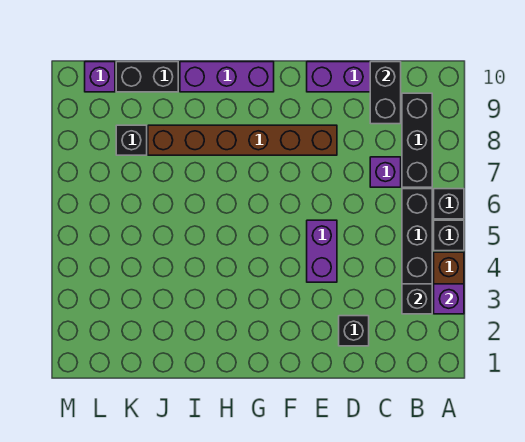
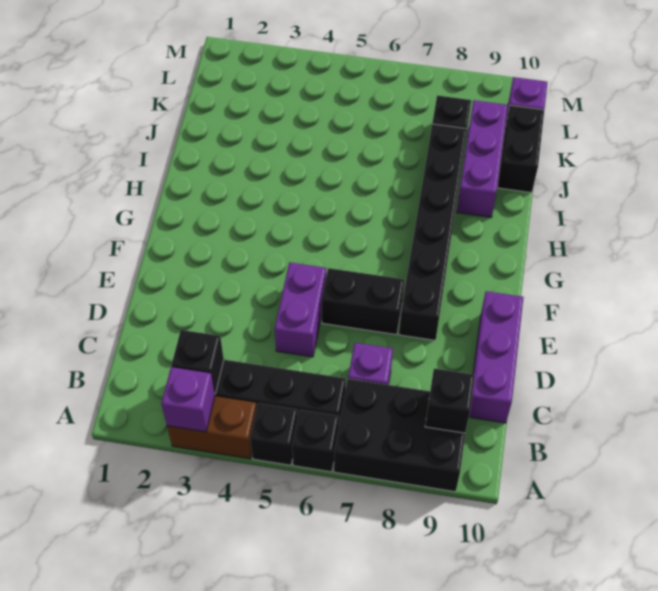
black 1x3 brick [402,93,432,187] -> black 2x3 brick [334,379,465,492]
black 1x2 brick [370,62,401,124] -> black 1x2 brick moved to [322,268,404,335]
black 1x1 brick [339,316,369,346] -> black 1x1 brick moved to [425,368,475,433]
purple 1x2 brick [307,220,337,282] -> purple 1x2 brick turned to [275,262,326,357]
brown 1x6 brick [148,125,337,155] -> black 1x6 brick [399,124,467,340]
purple 1x3 brick [180,62,274,92] -> purple 1x3 brick moved to [457,100,508,217]

